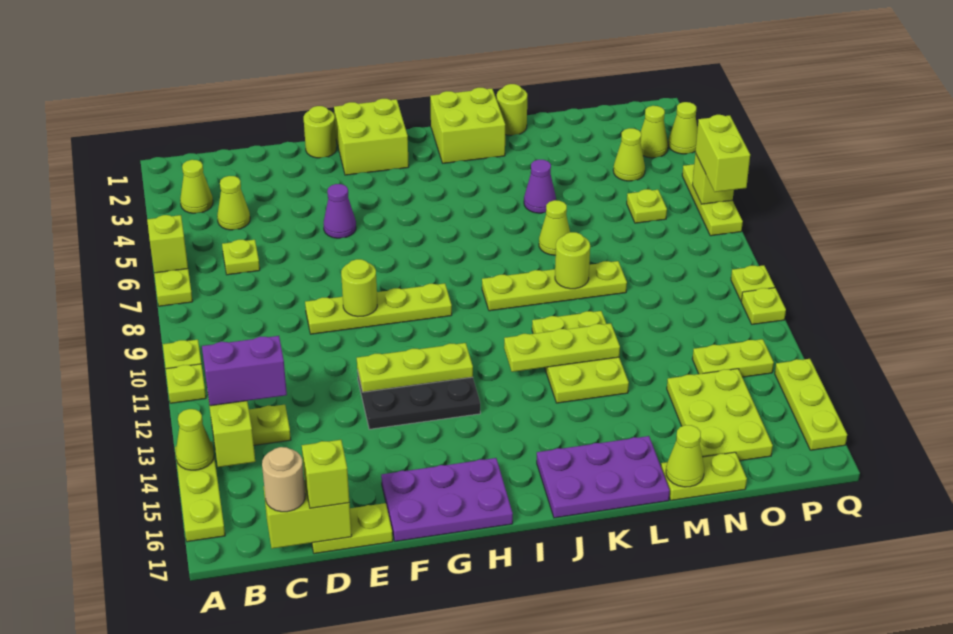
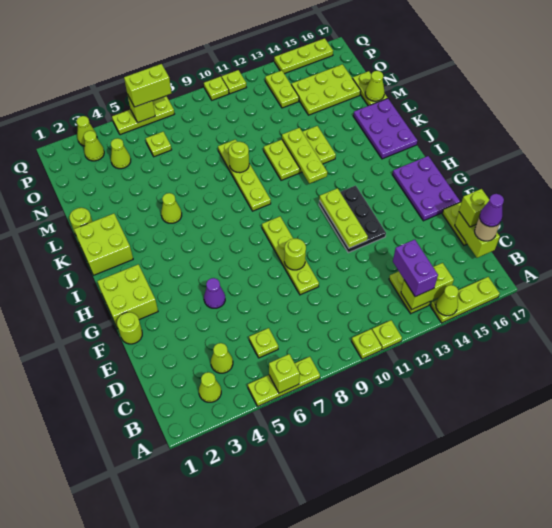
purple 1x1 cone [524,160,556,213] -> purple 1x1 cone moved to [480,194,504,227]
lime 1x1 cone [539,200,570,255] -> lime 1x1 cone moved to [161,193,182,223]

